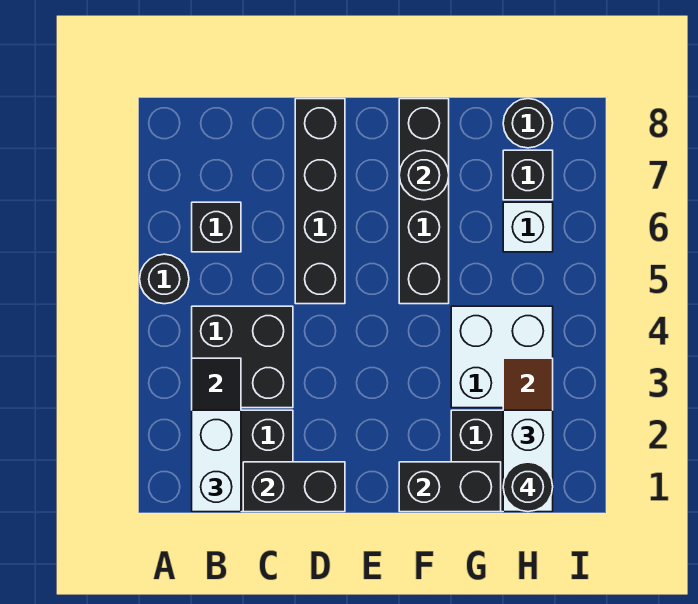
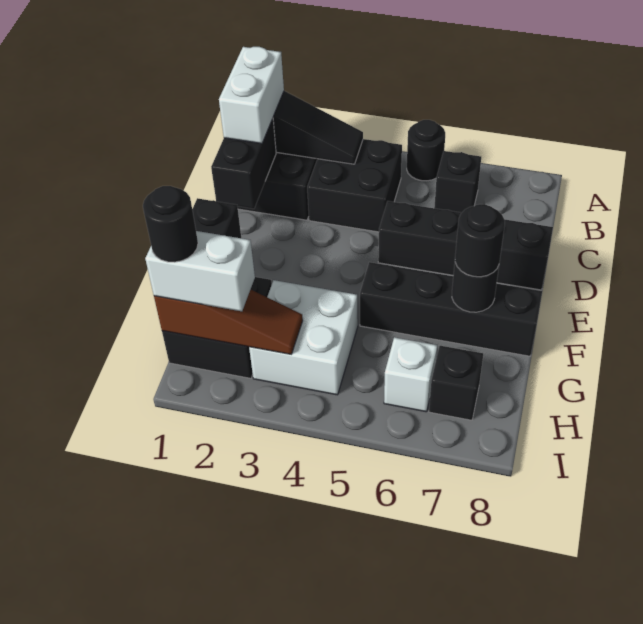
white 1x2 brick [192,410,241,512] -> white 1x2 brick turned to [219,47,284,144]
black 1x1 round brick [503,99,553,148] -> black 1x1 round brick moved to [455,204,505,277]

